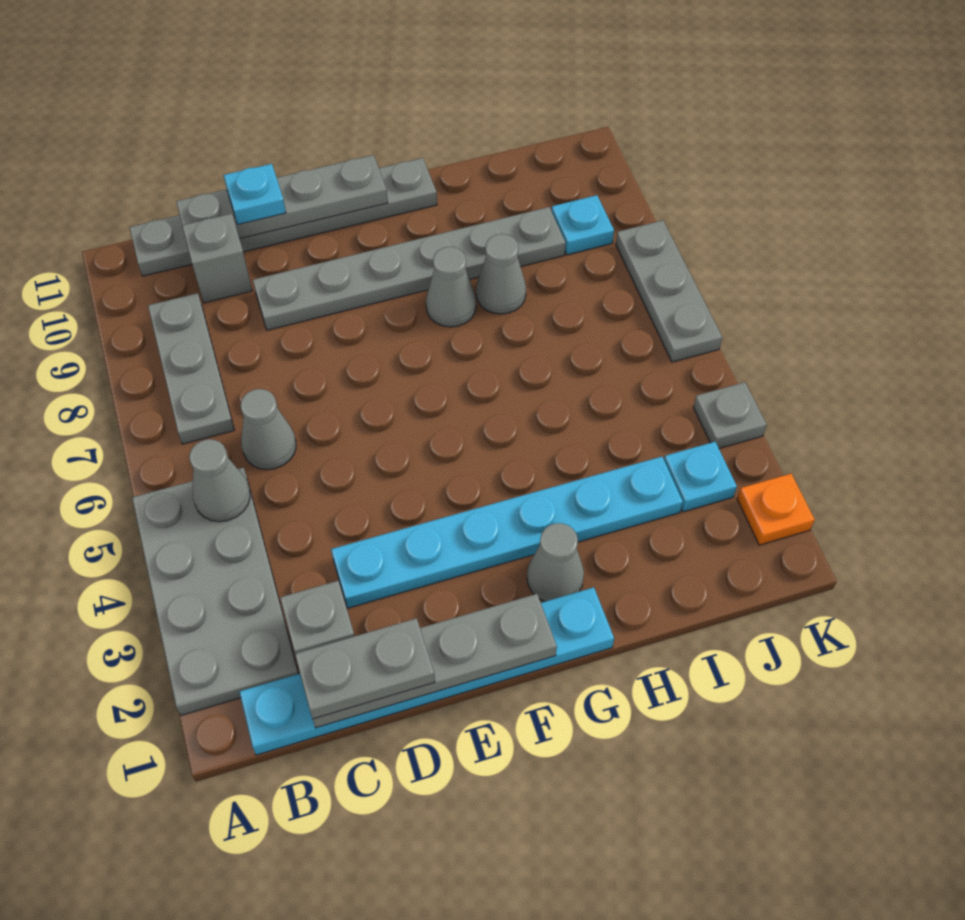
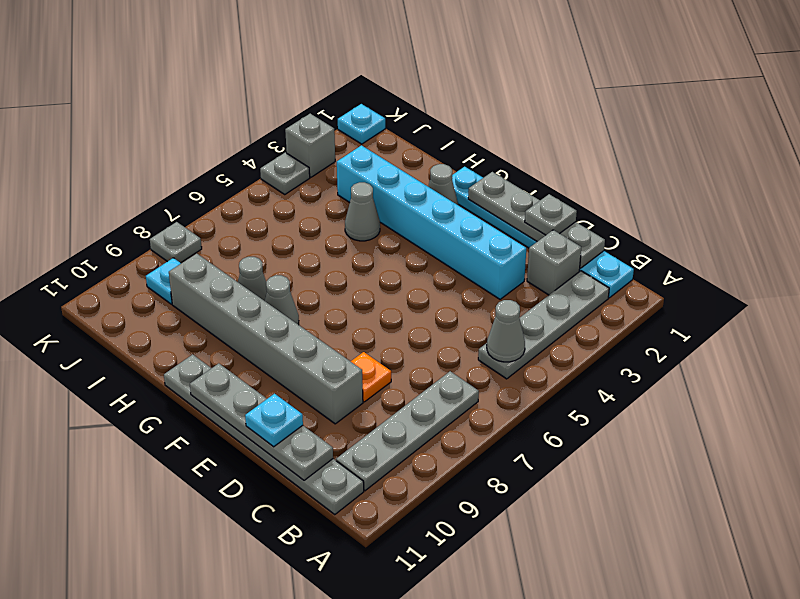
grey 2x4 plate [132,468,298,715] -> grey 1x4 plate [478,271,609,379]
grey 1x3 plate [148,293,234,444] -> grey 1x4 plate [336,371,479,491]
grey 1x2 plate [295,618,435,719] -> grey 1x1 plate [525,194,577,235]
grey 1x1 cone [241,389,296,470] -> grey 1x1 cone moved to [345,182,380,241]
grey 1x1 brick [182,214,252,303] -> grey 1x1 brick moved to [285,114,335,177]
cyan 1x6 plate [331,457,683,608] -> cyan 1x6 brick [337,145,526,299]
grey 1x6 plate [253,207,566,330] -> grey 1x6 brick [169,253,363,424]
cyan 1x1 plate [664,442,737,512] -> cyan 1x1 plate moved to [338,104,385,144]
orange 1x1 plate [737,474,815,545] -> orange 1x1 plate moved to [351,352,391,402]
grey 1x3 plate [616,220,722,362] -> grey 1x1 plate [150,222,202,263]

